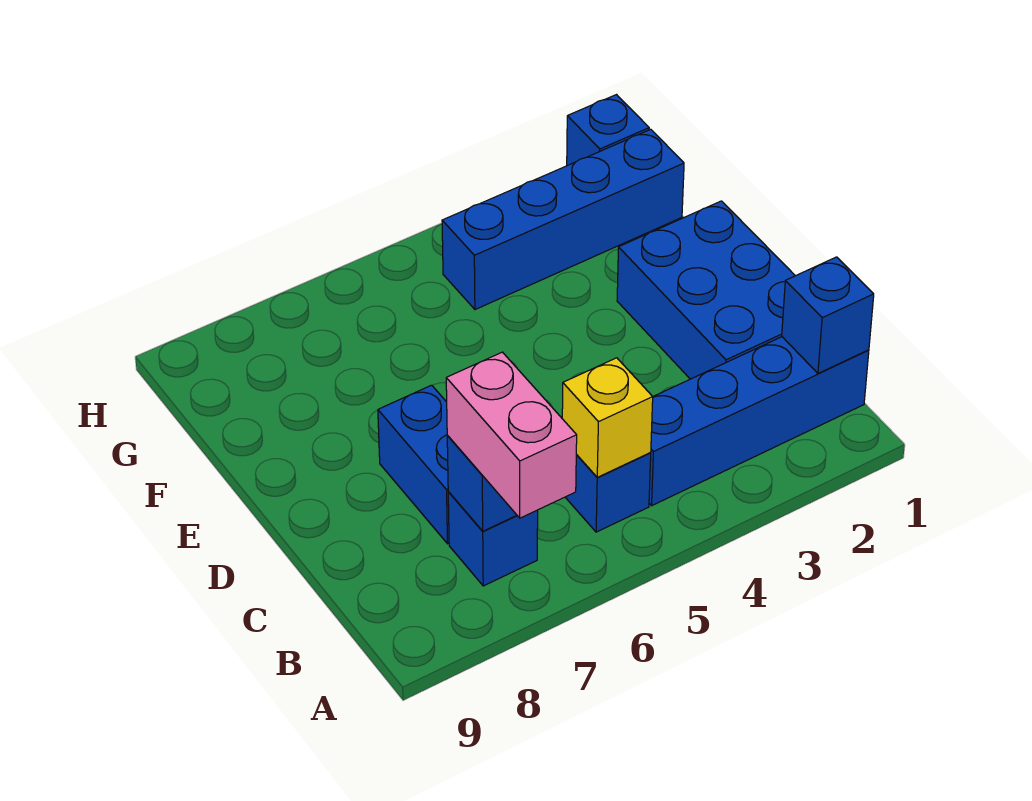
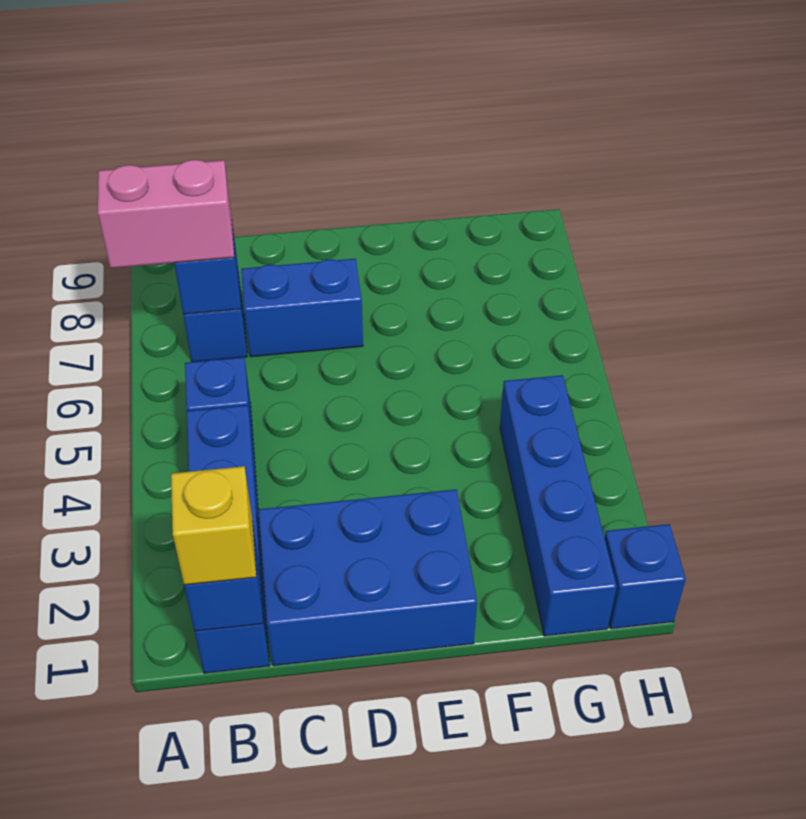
yellow 1x1 brick [562,358,653,477] -> yellow 1x1 brick moved to [171,466,256,585]

